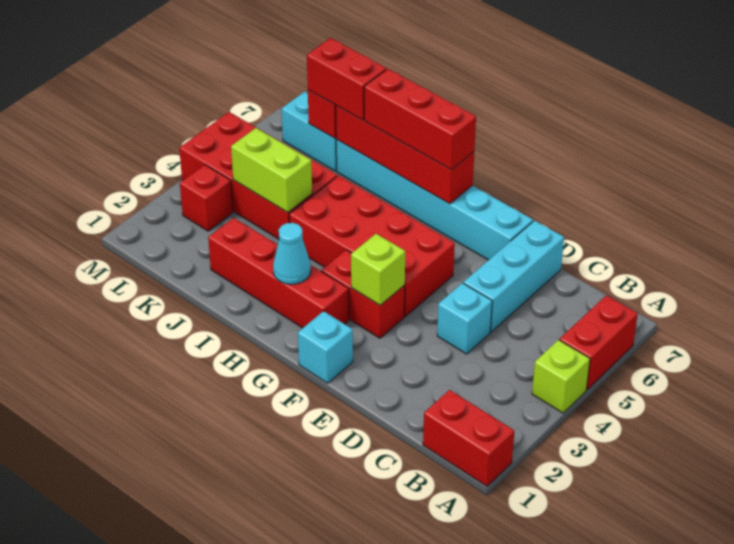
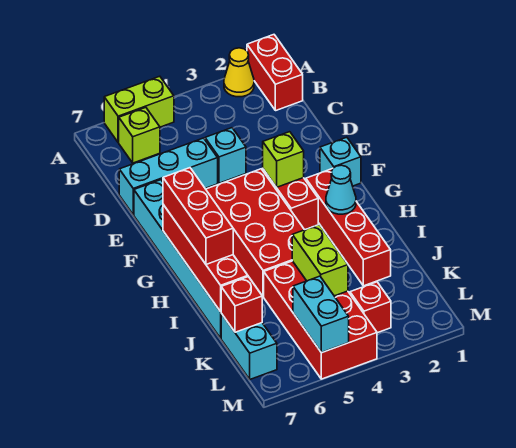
none -> yellow 1x1 cone [224,48,254,97]
lime 1x1 brick [532,340,590,413] -> lime 1x1 brick moved to [119,107,160,163]
red 1x2 brick [560,295,638,389] -> lime 1x2 brick [104,76,174,143]
red 1x2 brick [307,38,386,120] -> none
none -> cyan 1x2 brick [293,276,349,353]

